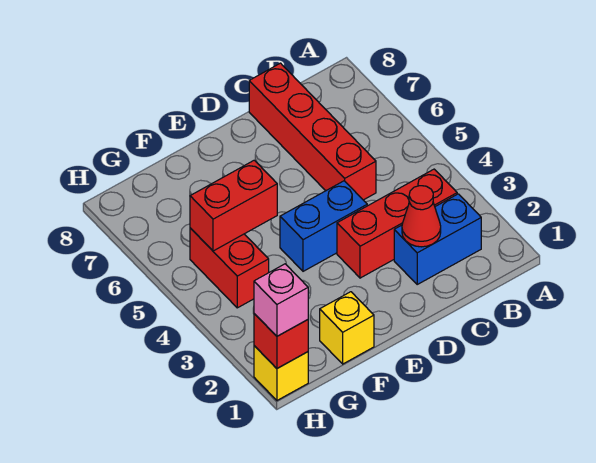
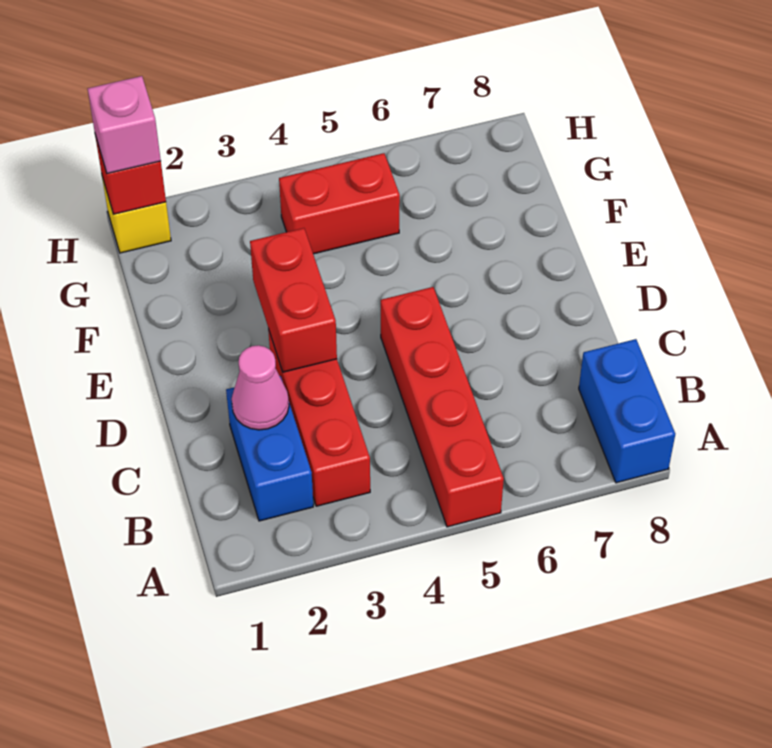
red 1x1 cone [402,186,441,247] -> pink 1x1 cone [232,345,289,430]
red 1x4 brick [249,63,376,200] -> red 1x4 brick turned to [381,287,504,527]
blue 1x2 brick [280,181,367,271] -> blue 1x2 brick moved to [579,339,675,483]
yellow 1x1 brick [320,292,374,364] -> none
red 1x2 brick [190,160,277,251] -> red 1x2 brick moved to [250,228,337,372]

